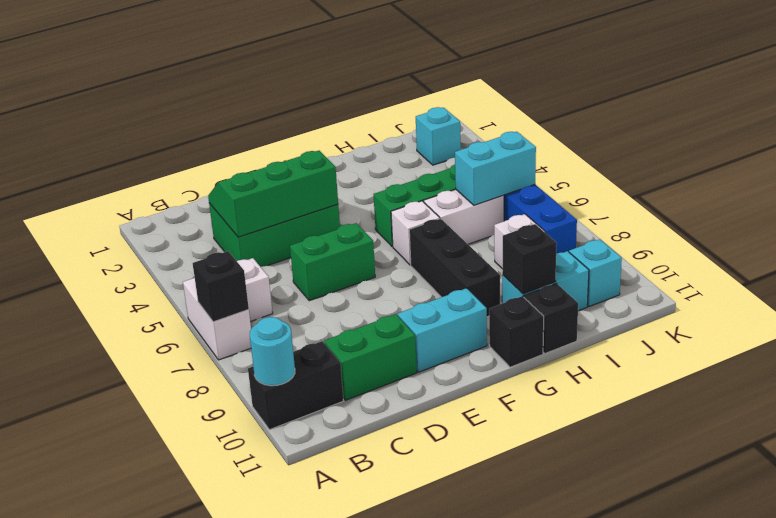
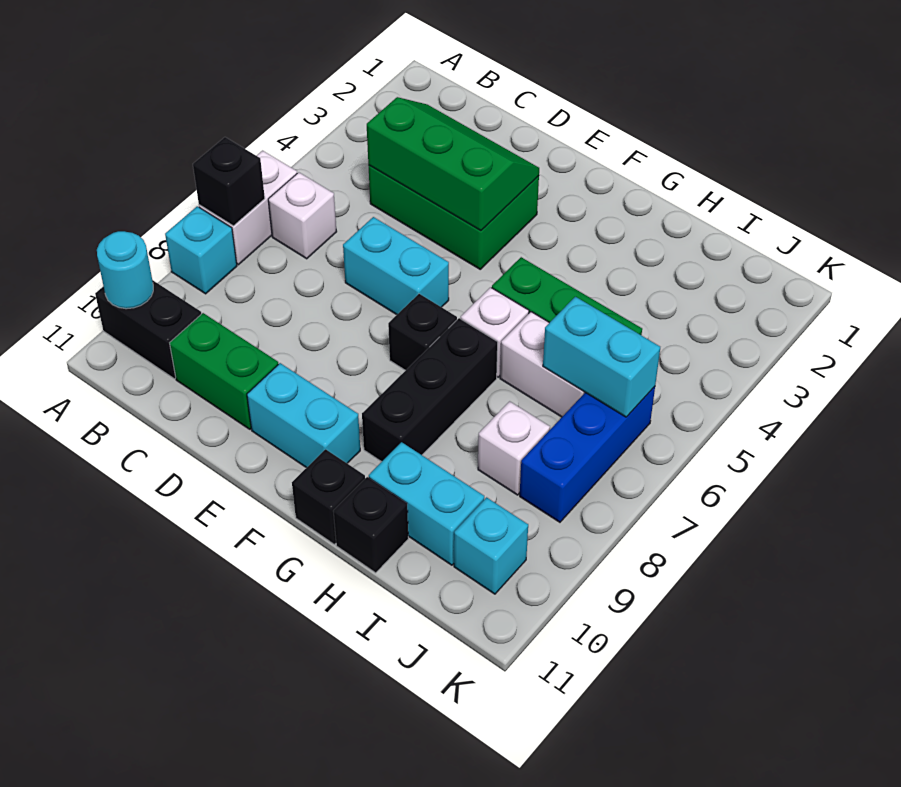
green 1x2 brick [290,223,375,301] -> cyan 1x2 brick [343,217,449,315]
black 1x1 brick [502,224,557,294] -> black 1x1 brick moved to [388,294,457,371]
cyan 1x1 brick [416,107,461,165] -> cyan 1x1 brick moved to [165,206,237,294]

